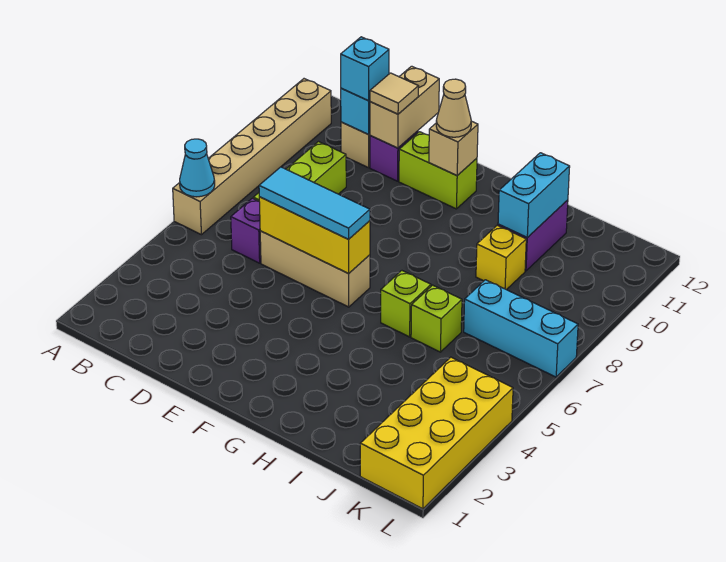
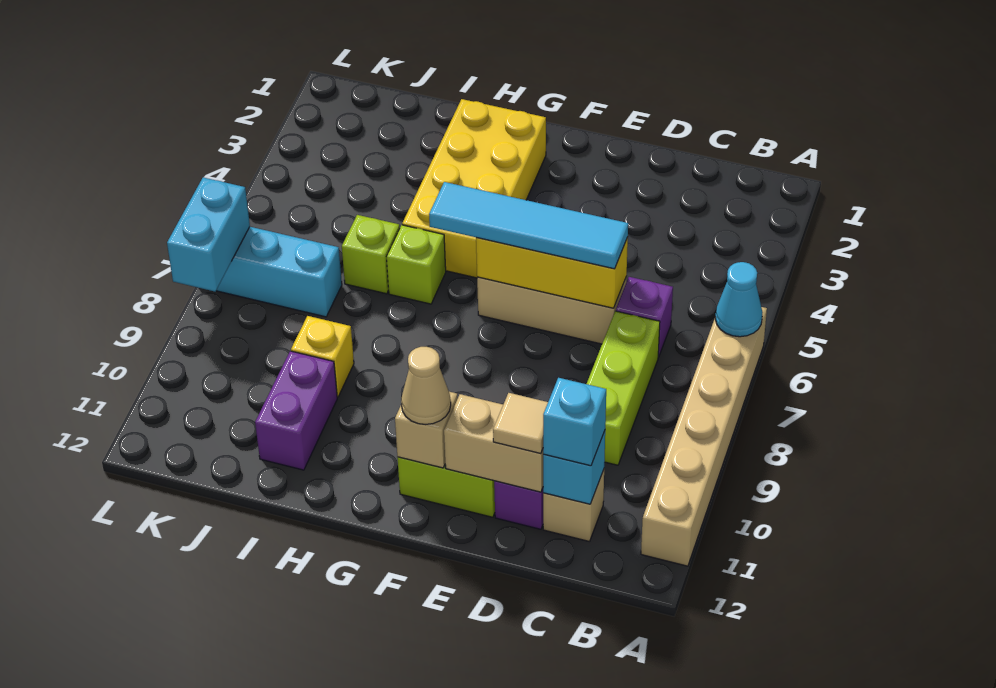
cyan 1x3 tile [259,167,370,239] -> cyan 1x4 tile [429,182,628,269]
tan 1x2 brick [370,66,439,148] -> tan 1x2 brick turned to [444,394,544,492]
cyan 1x2 brick [498,153,570,237] -> cyan 1x2 brick moved to [167,178,250,291]
yellow 2x4 brick [360,357,513,509] -> yellow 2x4 brick moved to [402,99,546,278]

